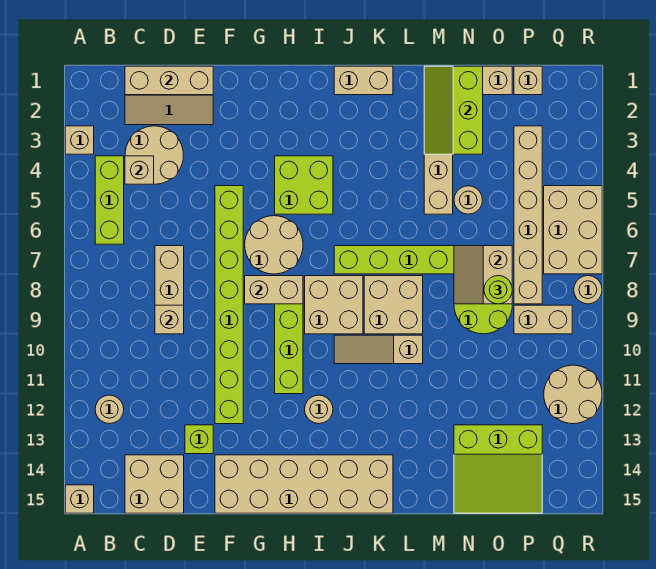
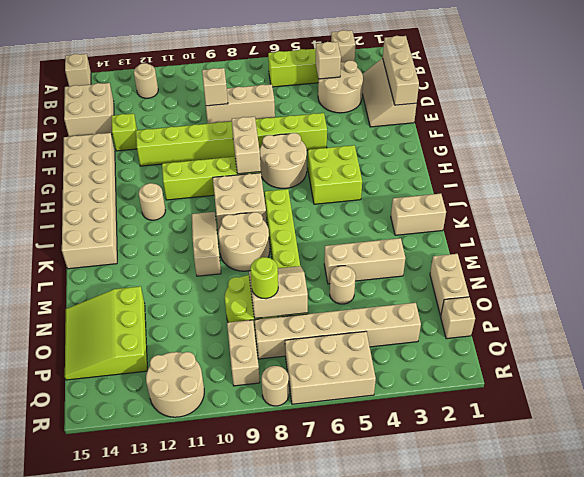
tan 1x2 brick [334,66,393,95] -> tan 1x2 brick turned to [391,194,446,235]
tan 2x2 brick [364,276,423,334] -> tan 2x2 round brick [218,212,270,271]
lime 2x3 slope [424,66,483,154] -> none

